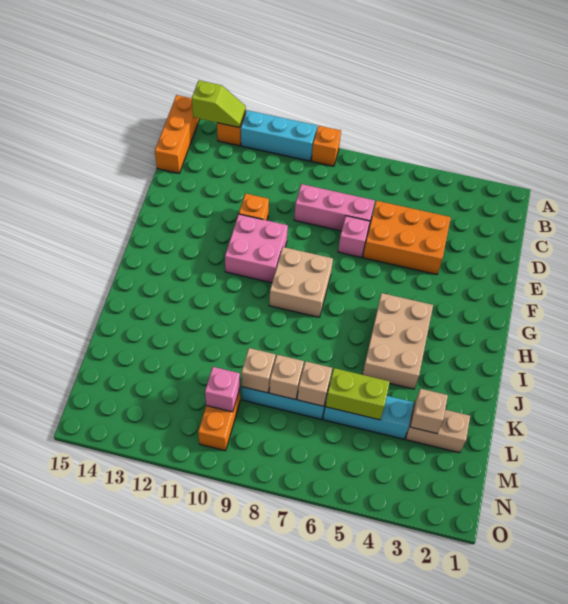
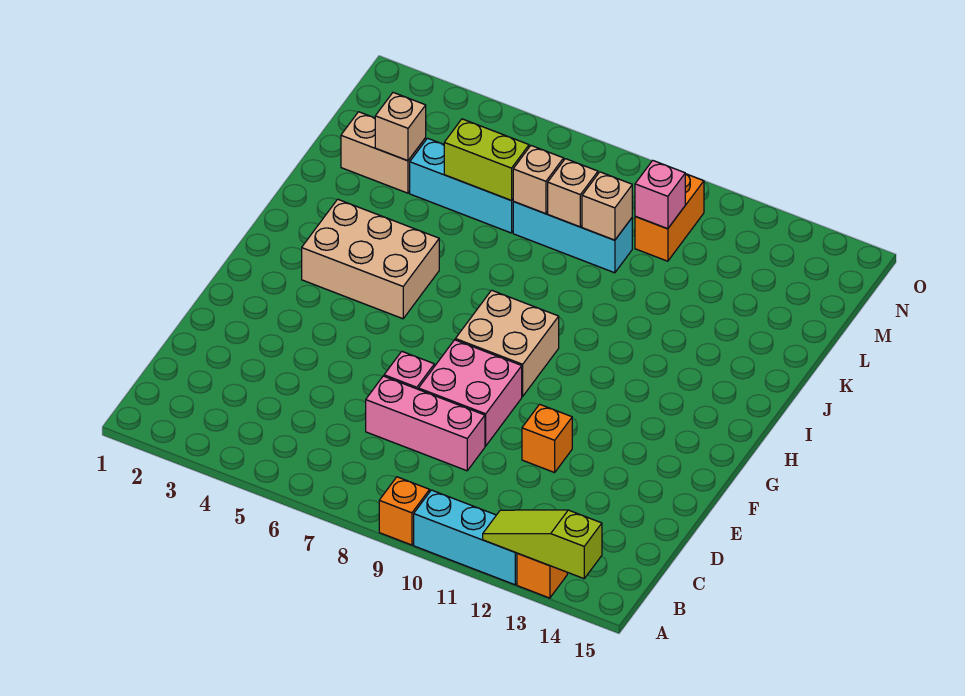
lime 1x2 slope [192,81,246,128] -> lime 1x3 slope [483,510,602,579]
orange 1x3 brick [155,95,199,173] -> none
orange 2x3 brick [363,201,451,275] -> none
pink 2x2 brick [225,214,288,283] -> pink 2x2 brick moved to [419,340,522,446]
tan 2x3 brick [362,293,433,389] -> tan 2x3 brick turned to [302,199,439,319]

